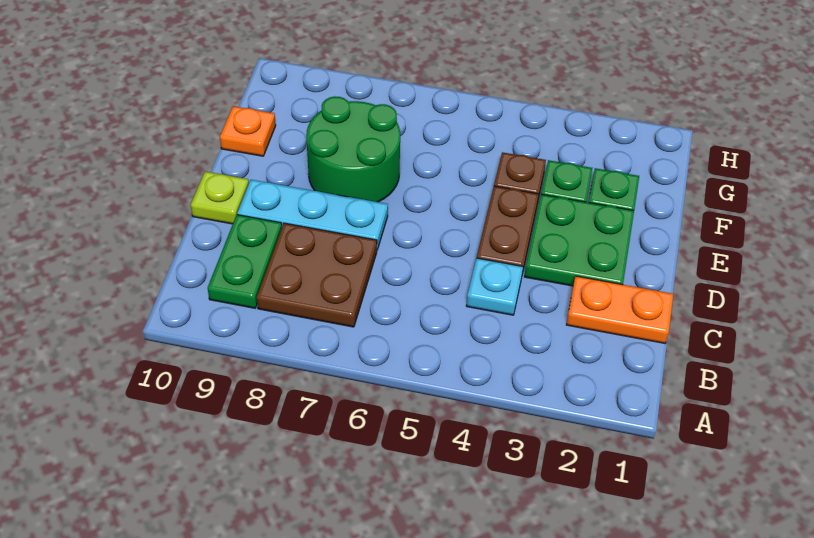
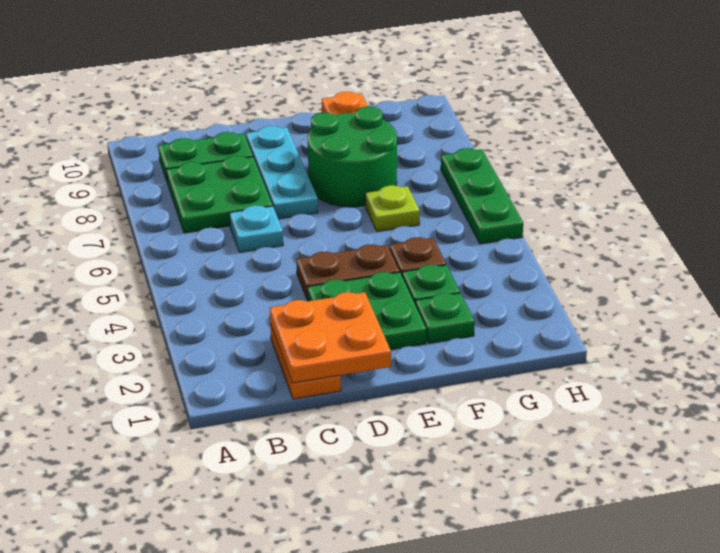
brown 2x2 plate [257,223,377,327] -> green 2x2 plate [167,156,273,233]
none -> orange 2x2 plate [270,292,391,383]
cyan 1x1 plate [466,258,523,315] -> cyan 1x1 plate moved to [230,205,283,252]
lime 1x1 plate [191,171,249,224] -> lime 1x1 plate moved to [365,185,420,232]
none -> green 1x3 plate [441,148,523,244]

